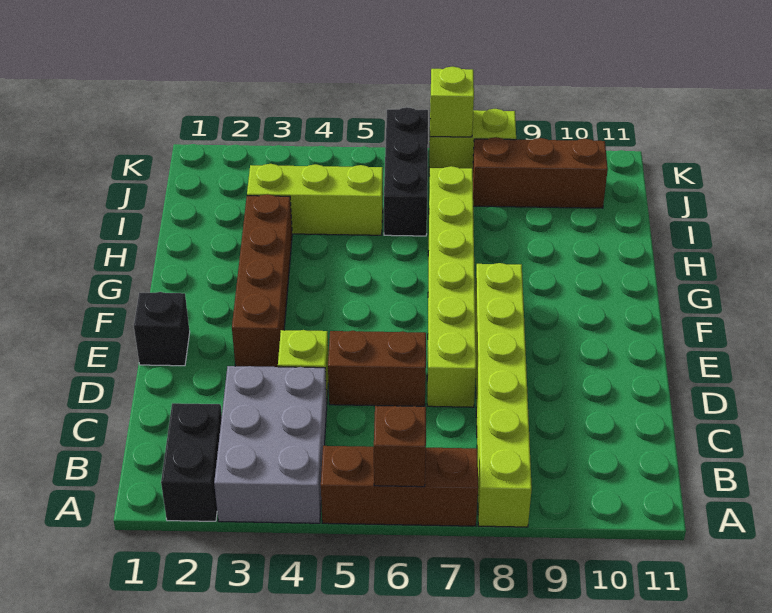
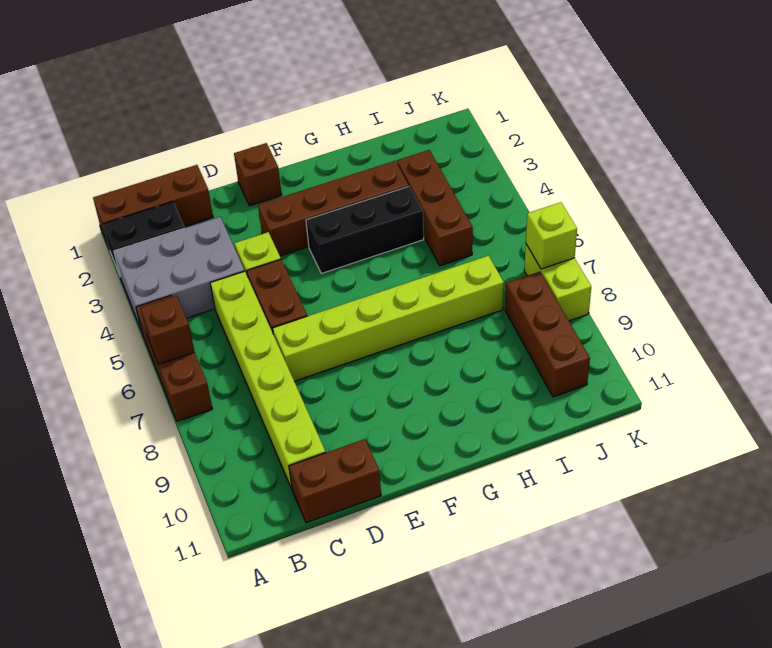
none -> brown 1x3 brick [93,165,213,247]
lime 1x6 brick [475,263,532,527] -> lime 1x6 brick turned to [210,271,326,489]
none -> brown 1x2 brick [289,439,381,523]
black 1x1 brick [134,292,190,366] -> brown 1x1 brick [234,143,282,206]
lime 1x3 brick [247,164,383,235] -> brown 1x3 brick [397,150,473,266]
black 1x3 brick [384,107,428,236] -> black 1x3 brick moved to [306,187,424,273]

